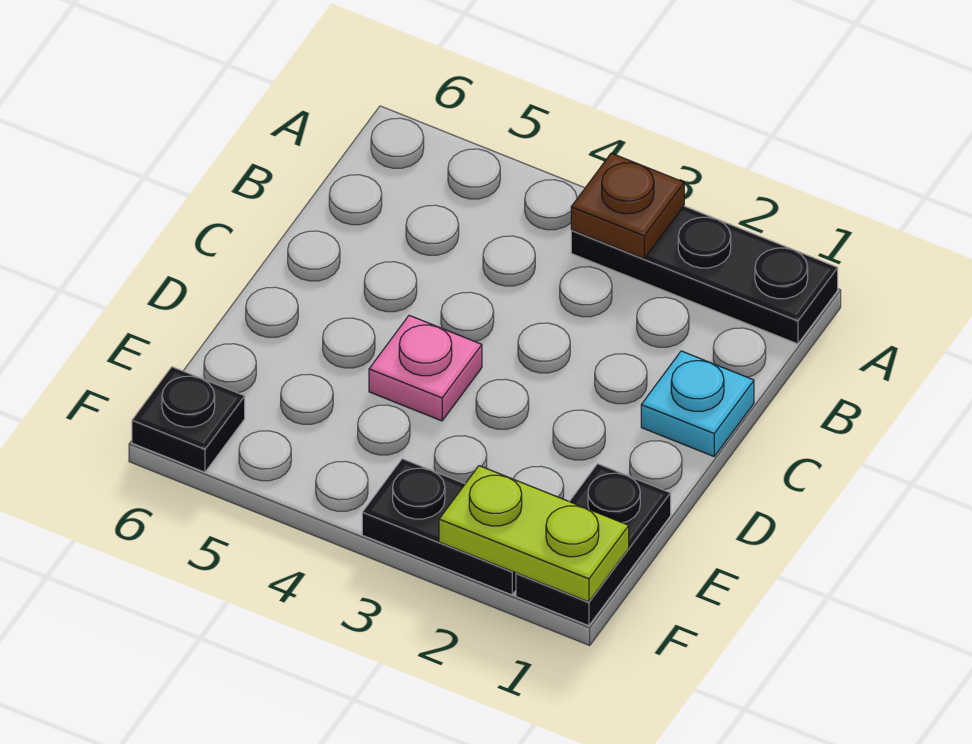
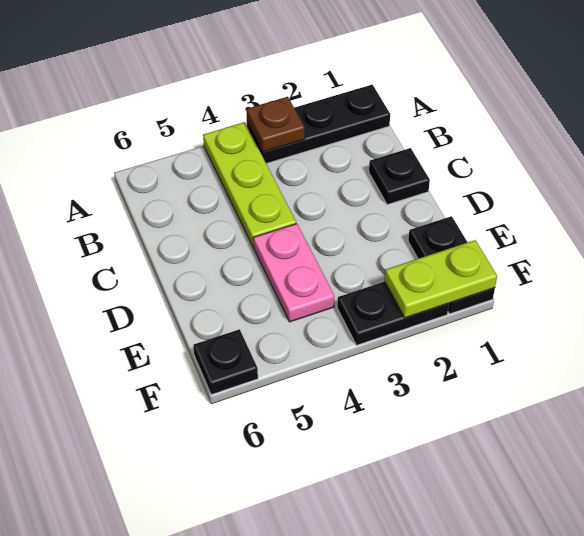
none -> lime 1x3 plate [203,122,296,247]
cyan 1x1 plate [641,351,754,456] -> black 1x1 plate [369,148,430,205]
pink 1x1 plate [369,315,482,421] -> pink 1x2 plate [253,224,335,322]

